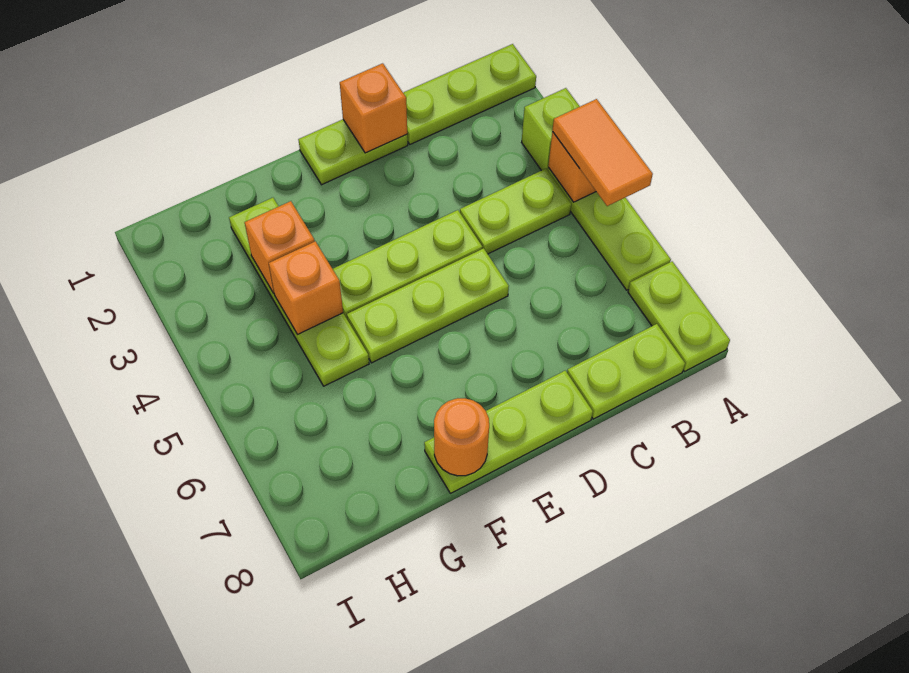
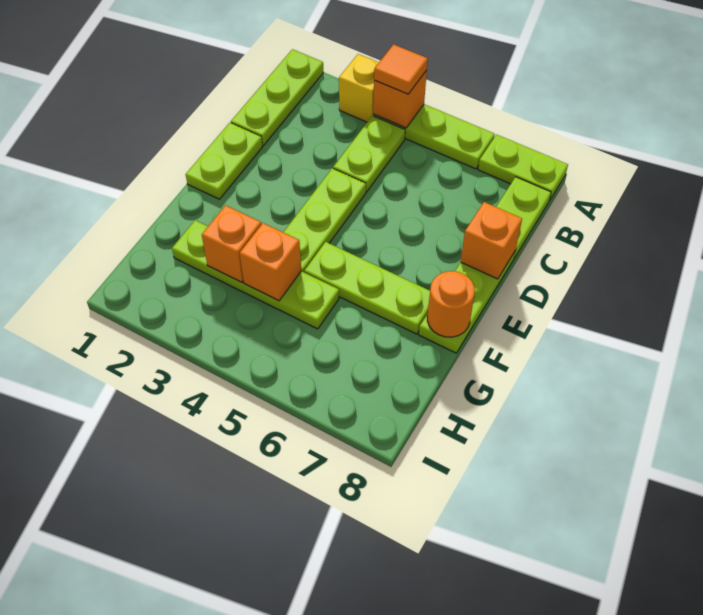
lime 1x1 brick [522,88,580,171] -> yellow 1x1 brick [339,54,379,122]
orange 1x2 tile [552,99,653,206] -> orange 1x1 tile [374,44,428,94]
orange 1x1 brick [340,63,407,153] -> orange 1x1 brick moved to [461,202,522,279]
lime 1x3 plate [347,248,509,363] -> lime 1x3 plate turned to [304,242,430,334]

